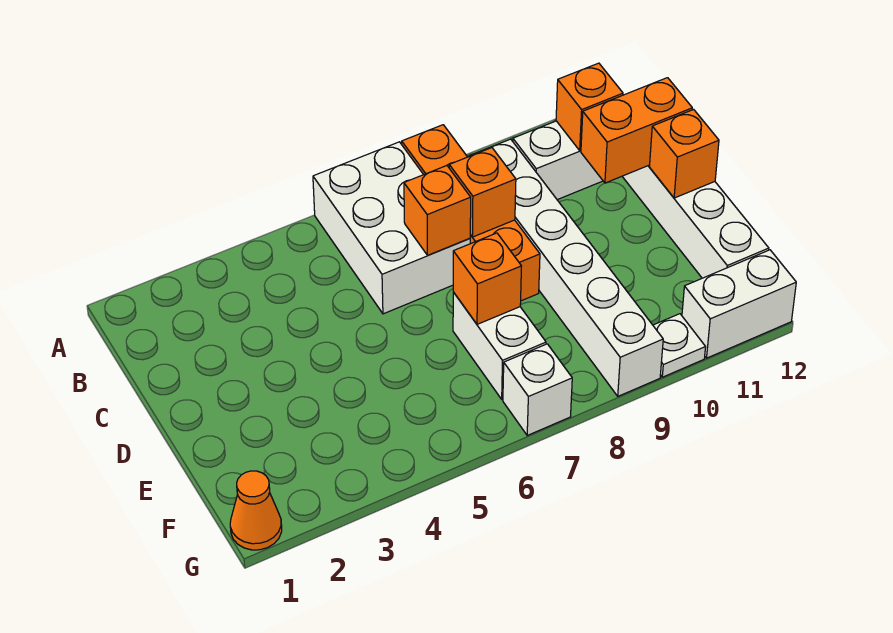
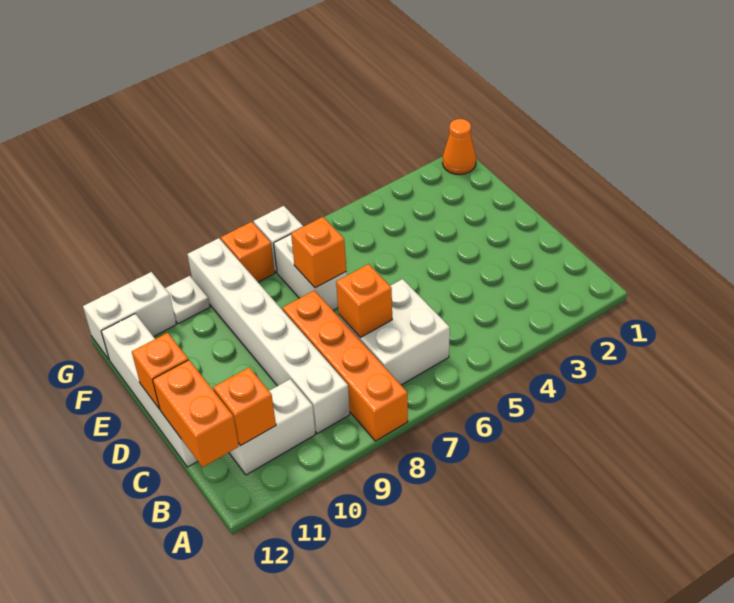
white 2x3 brick [313,142,470,314] -> white 2x2 brick [338,279,450,385]
orange 1x1 brick [449,148,516,237] -> orange 1x1 brick moved to [221,222,275,282]
orange 1x2 brick [581,78,692,183] -> orange 1x2 brick turned to [153,360,239,467]

